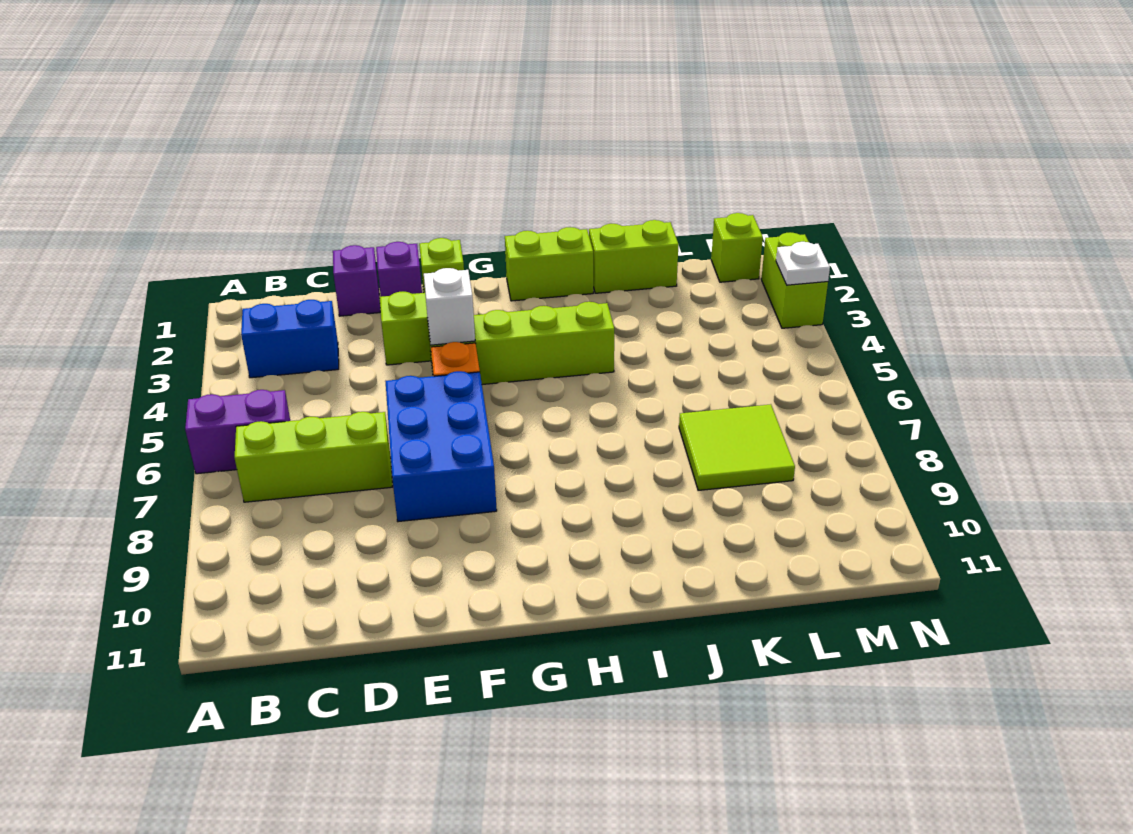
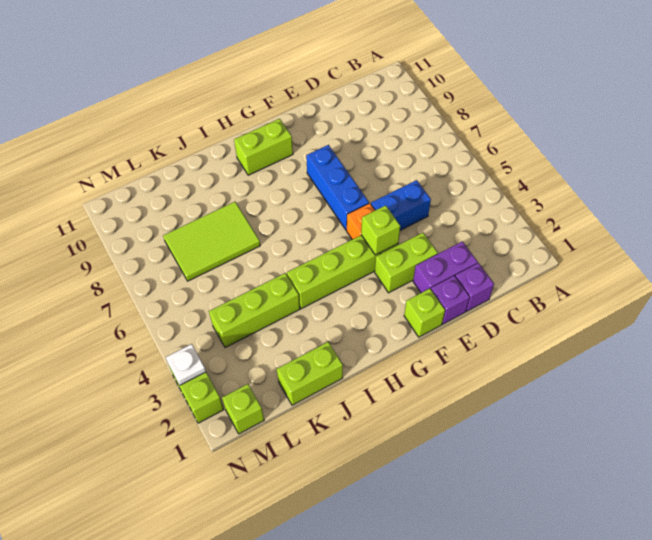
purple 1x2 brick [185,390,290,474] -> purple 1x2 brick moved to [413,241,478,293]
blue 1x2 brick [241,300,339,378] -> blue 1x2 brick moved to [371,180,431,230]
lime 1x3 brick [234,412,393,502] -> lime 1x3 brick moved to [209,273,300,348]
blue 2x3 brick [385,371,497,522] -> blue 1x3 brick [306,145,369,230]
white 1x1 brick [424,268,475,345] -> lime 1x1 brick [361,205,400,255]
lime 1x2 brick [505,227,593,301] -> lime 1x2 brick moved to [234,119,293,175]
lime 2x2 tile [679,404,795,490] -> lime 2x3 tile [163,202,260,281]

